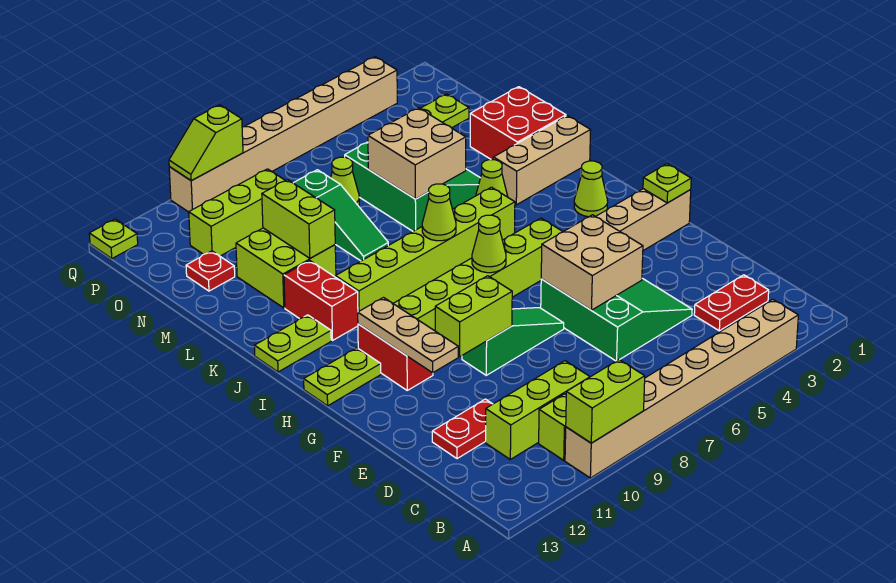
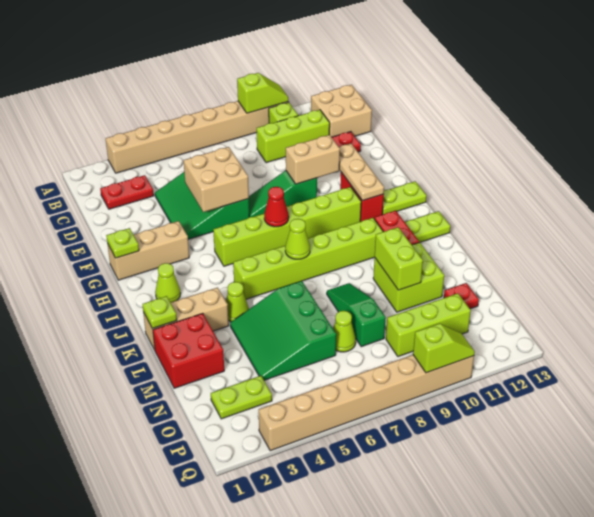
lime 1x2 brick [566,360,645,443] -> lime 1x2 slope [237,73,289,113]
lime 1x2 brick [435,276,512,357] -> tan 1x2 brick [286,135,340,184]
lime 1x1 cone [472,215,506,273] -> red 1x1 cone [264,187,289,227]
tan 2x2 brick [368,108,466,199] -> tan 2x2 brick moved to [311,85,372,137]
lime 1x1 plate [89,219,138,258] -> lime 1x1 plate moved to [142,296,177,328]

